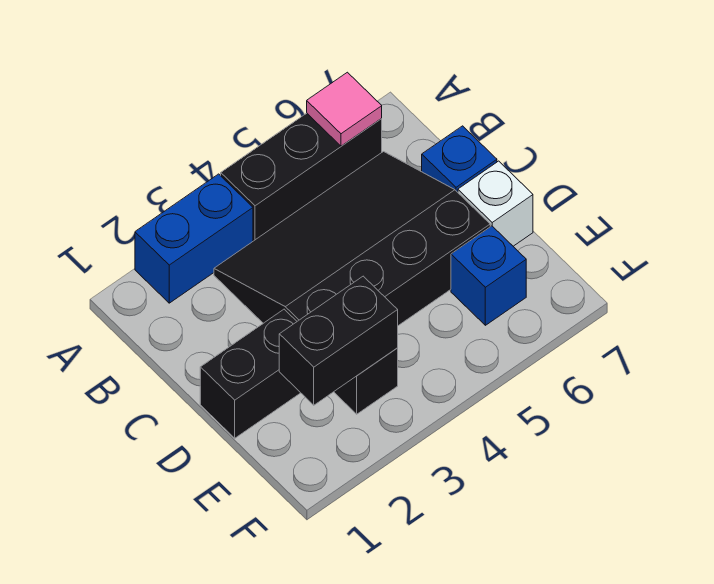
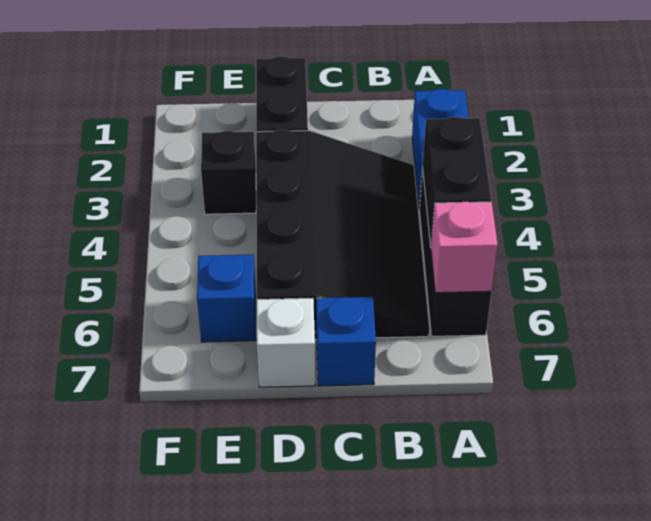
pink 1x1 tile [307,72,382,146] -> pink 1x1 brick [431,202,498,293]
black 1x2 brick [279,276,398,405] -> black 1x2 brick moved to [422,117,491,247]

